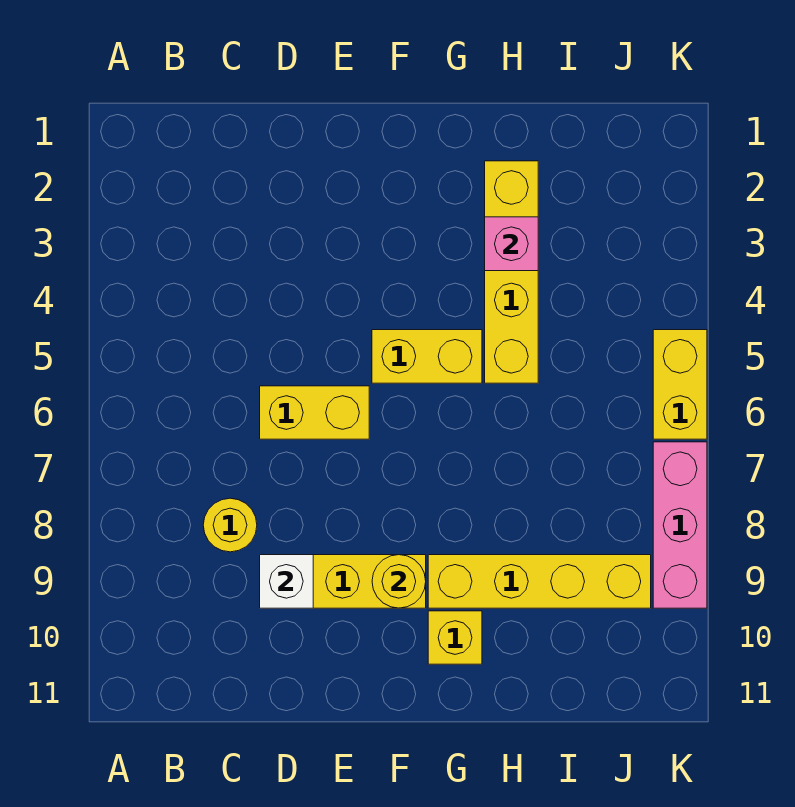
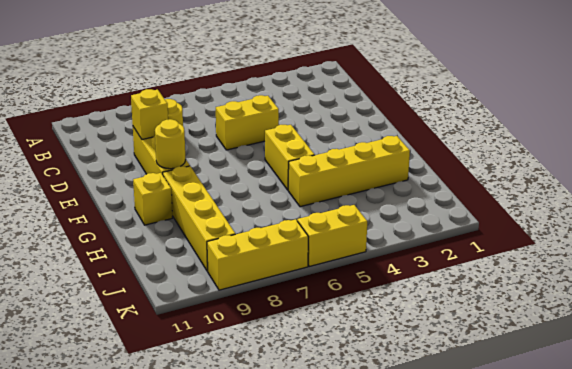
yellow 1x2 brick [260,386,369,439] -> yellow 1x2 brick turned to [216,95,279,150]
white 1x1 brick [260,555,313,608] -> yellow 1x1 brick [131,89,168,139]
pink 1x1 brick [485,217,538,271] -> none
pink 1x3 brick [653,442,707,608] -> yellow 1x3 brick [207,219,308,290]

